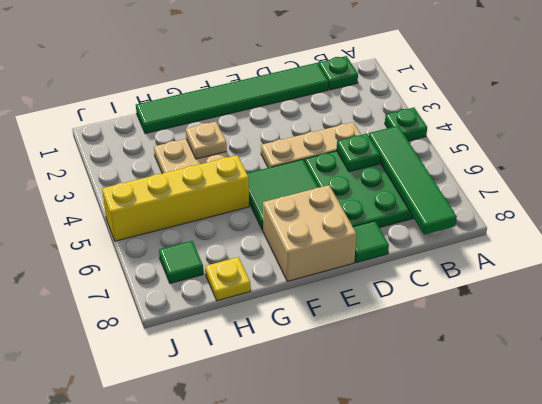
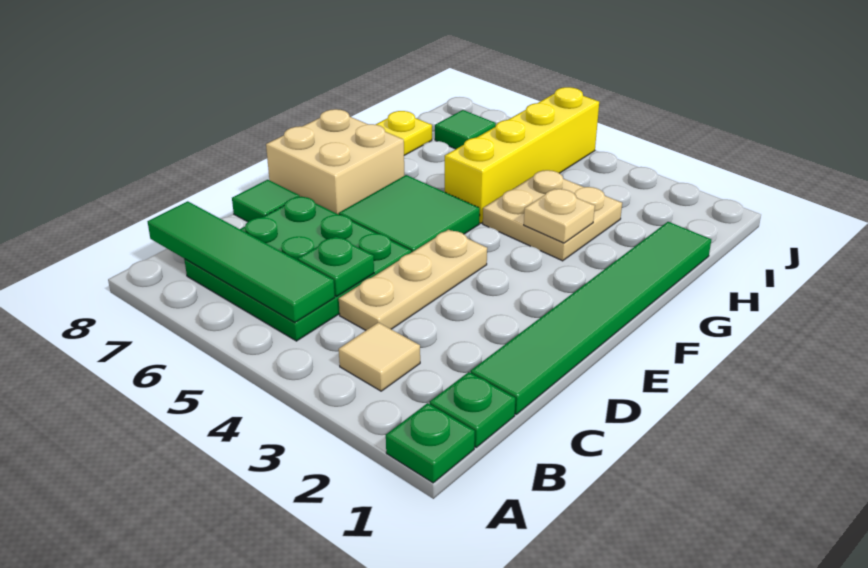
green 1x1 plate [385,108,427,141] -> green 1x1 plate moved to [386,403,475,483]
none -> tan 1x1 tile [339,322,420,391]

